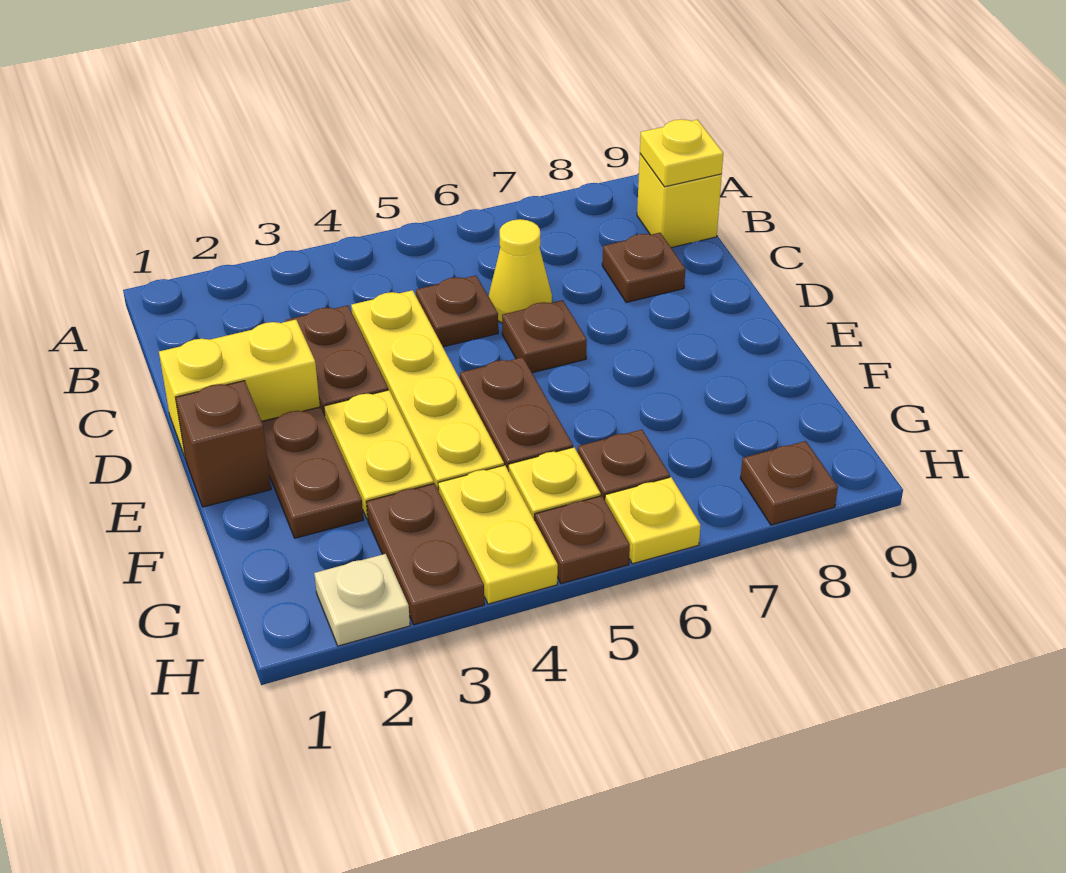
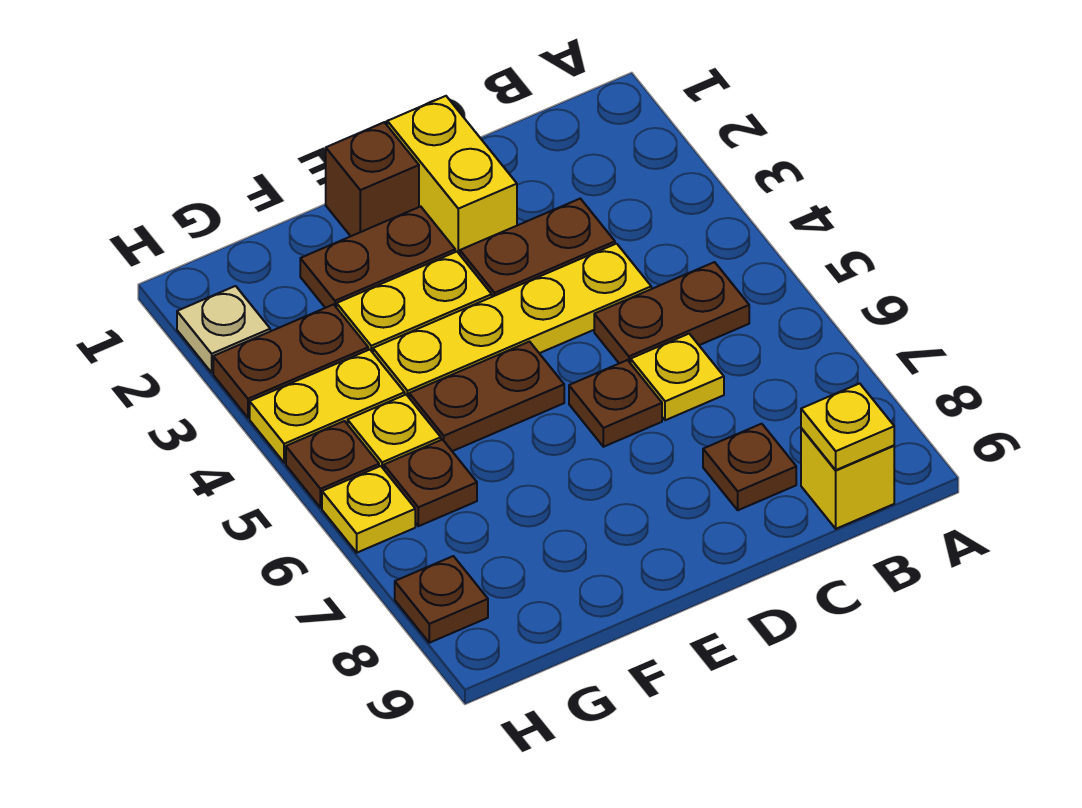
brown 1x1 plate [416,276,498,347] -> brown 1x2 plate [594,262,749,363]
yellow 1x1 cone [489,219,552,323] -> yellow 1x1 plate [631,334,724,420]

